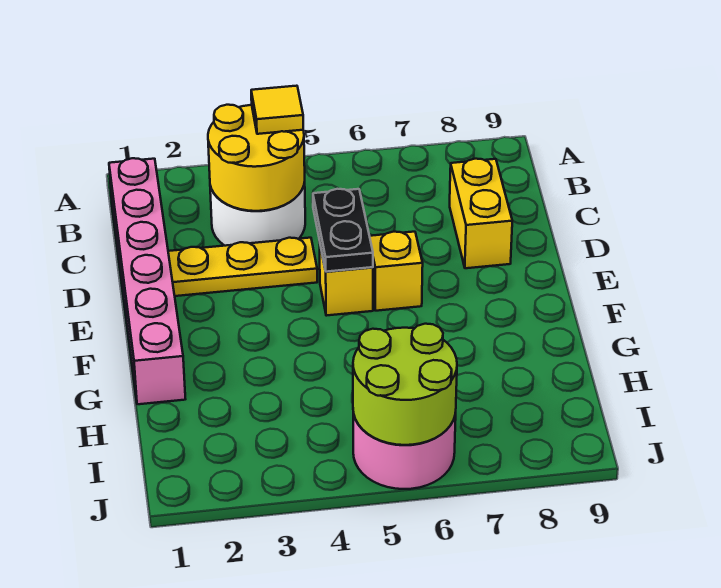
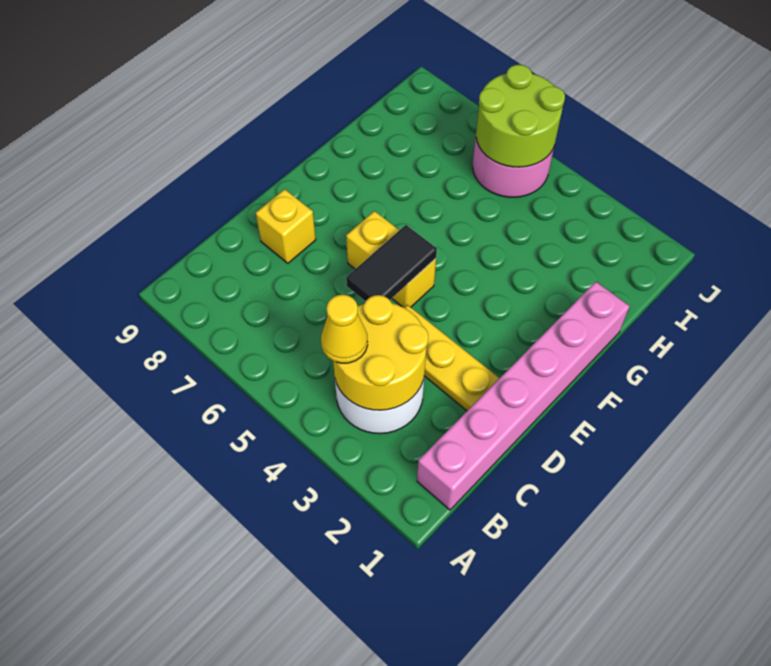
yellow 1x1 tile [251,86,303,134] -> yellow 1x1 cone [321,295,368,363]
yellow 1x2 brick [450,159,512,268] -> yellow 1x1 brick [256,189,316,263]
black 1x2 plate [313,189,373,272] -> black 1x2 tile [346,225,437,301]

